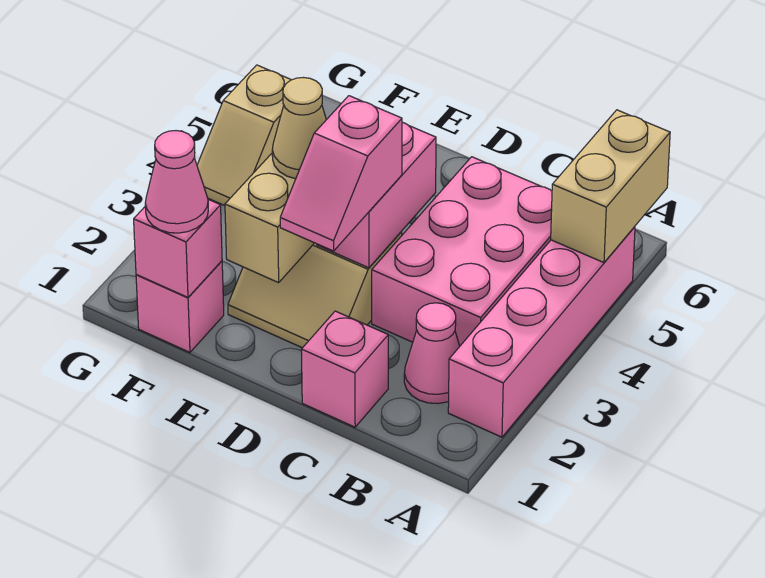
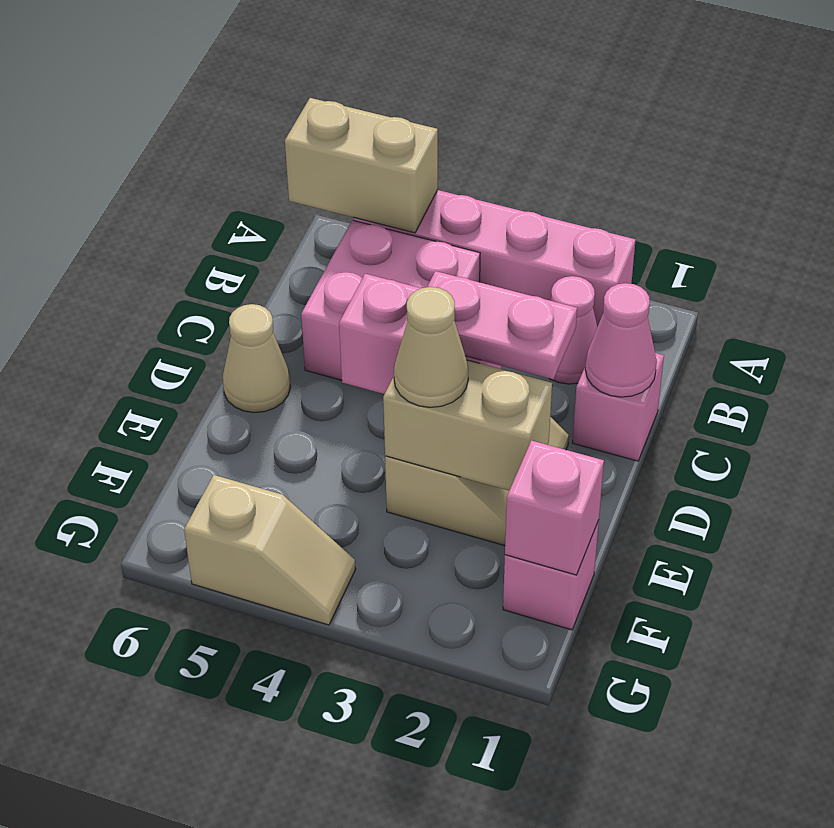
pink 2x3 brick [372,157,552,346] -> pink 2x2 brick [301,220,480,380]
pink 1x2 slope [280,96,402,251] -> pink 1x2 plate [427,271,577,379]
none -> tan 1x1 cone [223,304,290,413]
pink 1x1 cone [145,131,208,233] -> pink 1x1 cone moved to [585,283,657,397]

